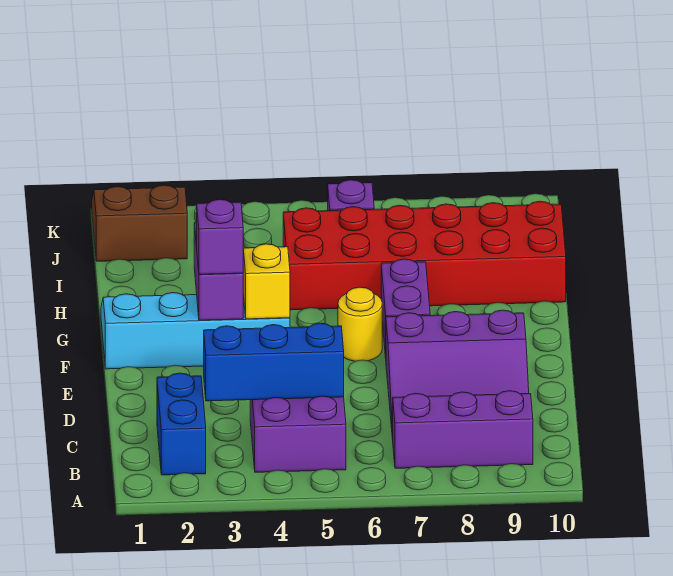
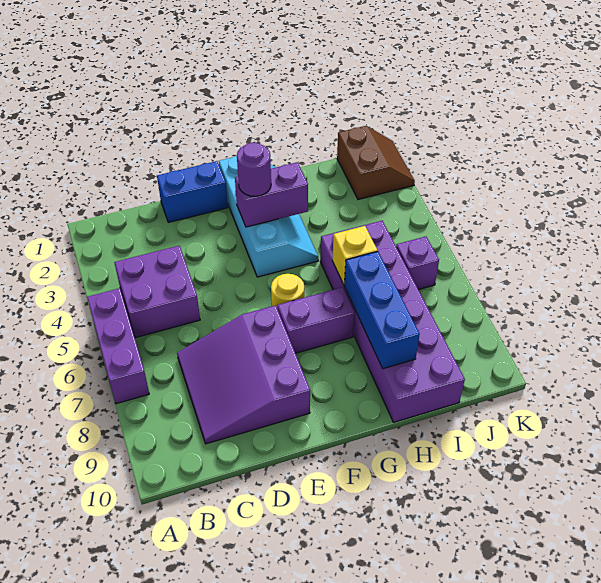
blue 1x2 brick [157,373,206,475] -> blue 1x2 brick moved to [157,161,228,222]
purple 1x3 brick [393,391,533,468] -> purple 1x3 brick moved to [87,288,149,404]
blue 1x3 brick [204,323,344,401] -> blue 1x3 brick moved to [344,251,420,369]
purple 1x1 brick [197,199,243,274] -> purple 1x1 round brick [237,142,271,196]
yellow 1x1 brick [243,244,290,319] -> yellow 1x1 brick moved to [332,226,377,285]
red 2x6 brick [283,201,566,310] -> purple 2x6 brick [320,221,465,422]

